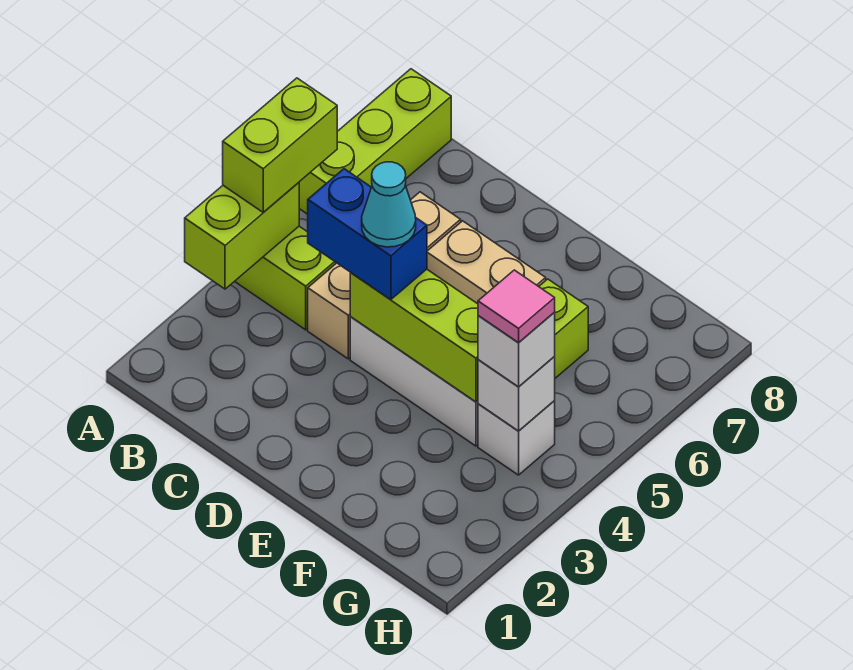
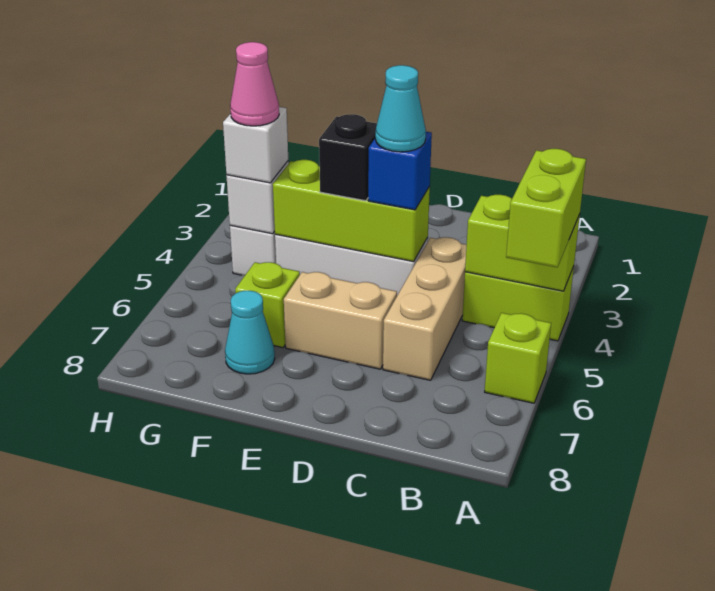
lime 1x2 brick [185,182,299,289] -> lime 1x2 brick turned to [465,195,580,291]
lime 1x3 brick [299,69,451,214] -> lime 1x1 brick [485,313,551,403]
blue 1x2 brick [308,169,427,300] -> blue 1x1 brick [368,132,432,210]
none -> black 1x1 brick [319,114,377,201]
none -> cyan 1x1 cone [225,291,275,374]
pink 1x1 tile [478,270,555,343] -> pink 1x1 cone [230,42,279,126]

